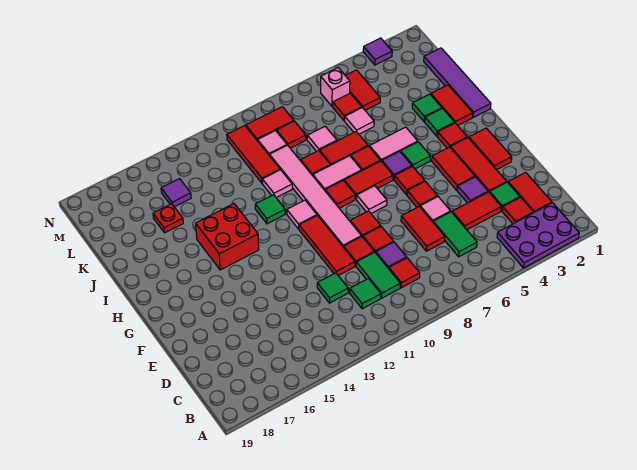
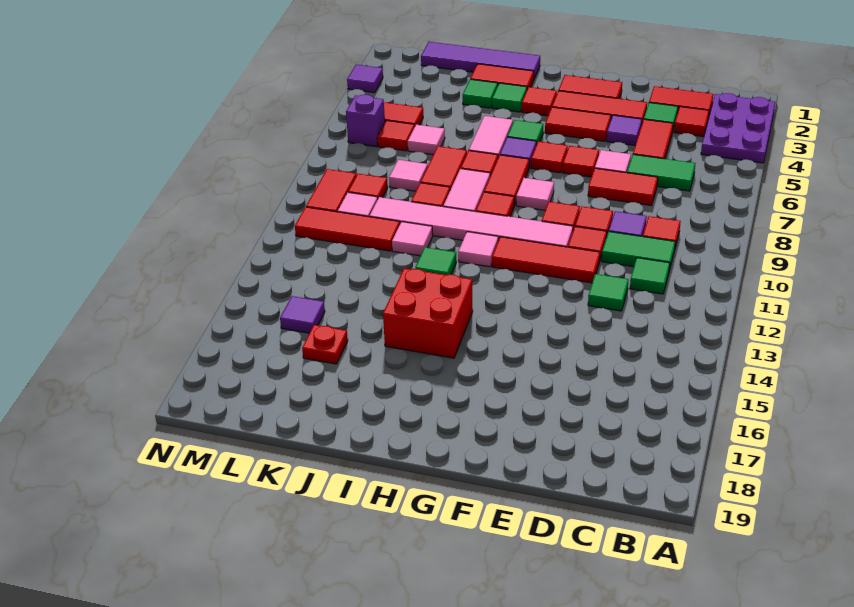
pink 1x1 brick [321,68,350,107] -> purple 1x1 brick [346,95,385,146]

